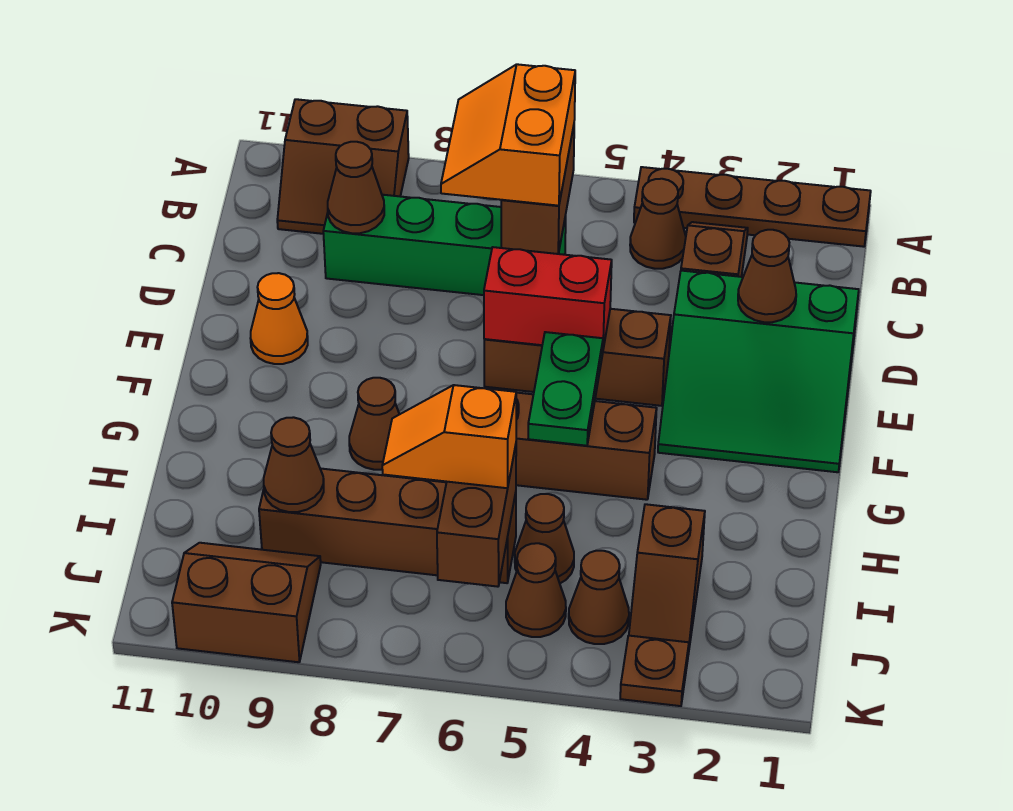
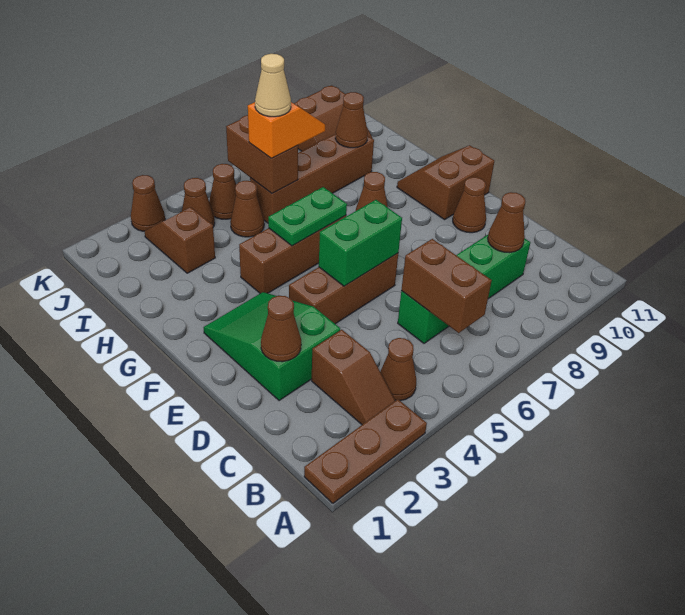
brown 1x4 plate [634,167,871,247] -> brown 1x3 plate [304,399,427,503]
brown 2x2 slope [277,99,409,234] -> brown 2x2 slope moved to [397,145,494,220]
orange 2x2 slope [441,64,575,206] -> none
green 3x3 slope [658,271,859,472] -> green 2x3 slope [204,292,340,401]
red 1x2 brick [484,247,612,349] -> green 1x2 brick [319,200,402,286]
orange 1x1 cone [250,273,308,364] -> brown 1x1 cone [453,177,486,233]
green 1x2 plate [528,332,603,446] -> green 1x2 plate turned to [268,187,347,246]
none -> tan 1x1 cone [255,54,291,117]
brown 1x1 plate [620,636,689,706] -> brown 1x1 cone [131,175,165,231]

